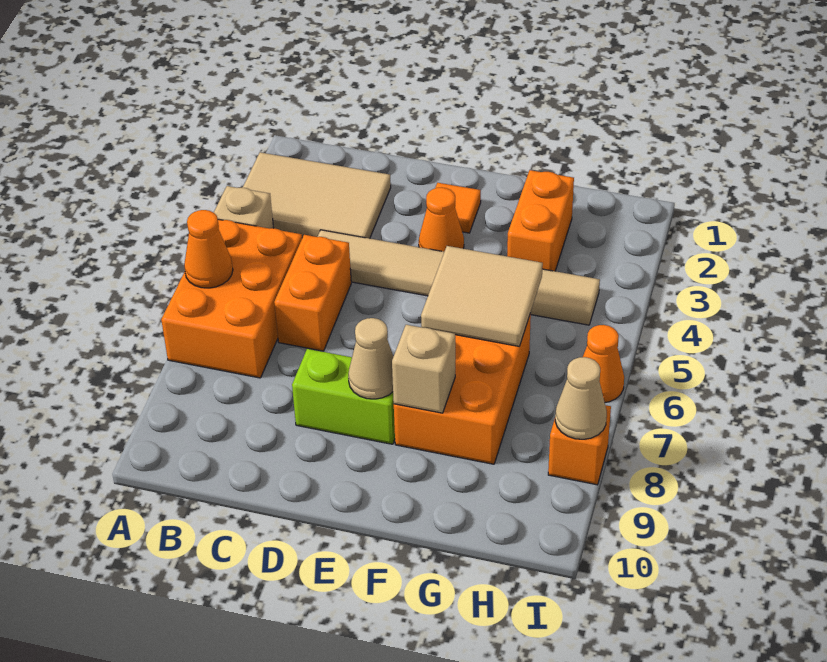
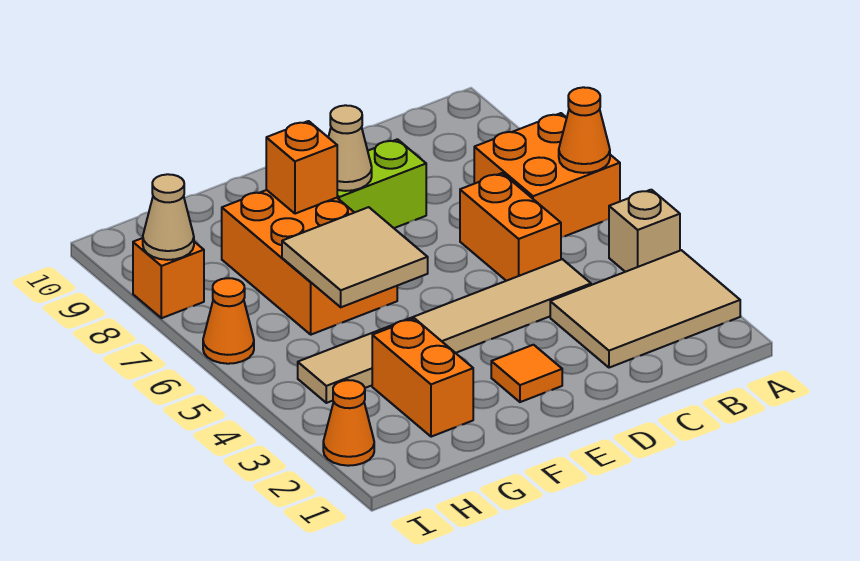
orange 2x3 brick [161,219,302,378] -> orange 2x2 brick [474,113,620,237]
orange 1x1 cone [419,187,464,252] -> orange 1x1 cone moved to [323,380,374,466]
tan 1x1 brick [392,325,455,413] -> orange 1x1 brick [266,121,337,214]

